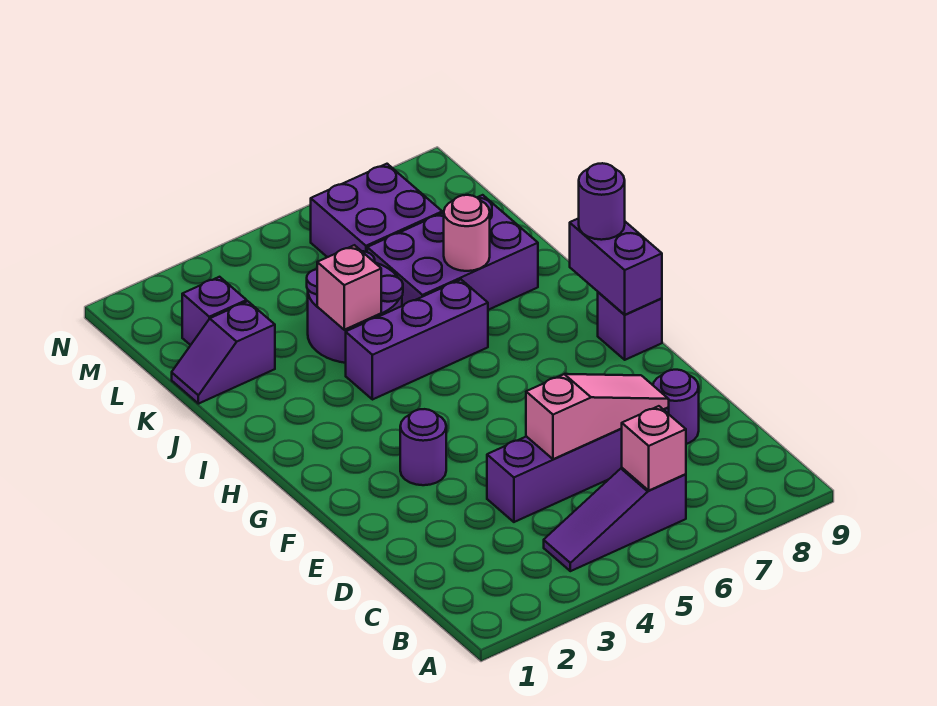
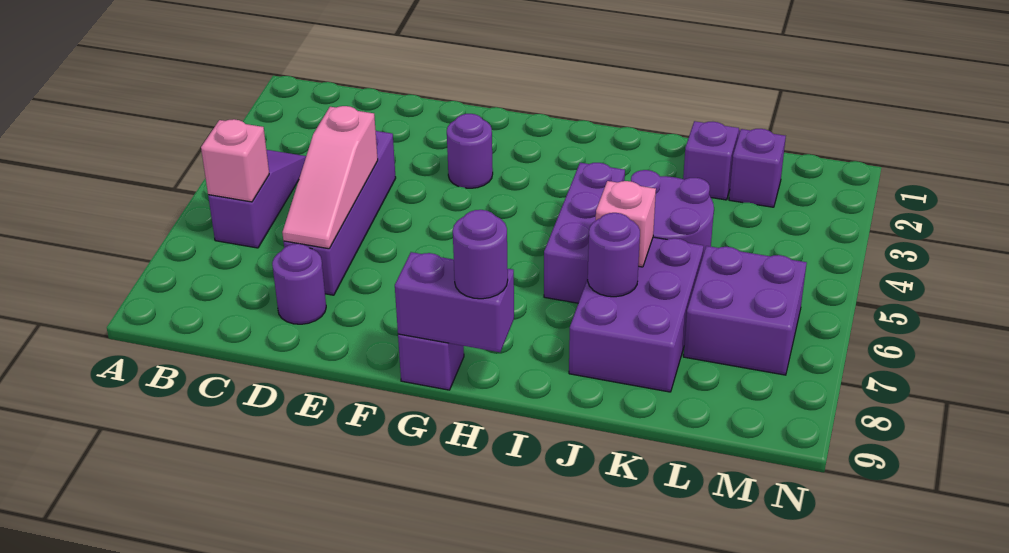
pink 1x1 brick [317,245,381,330] -> pink 1x1 brick moved to [596,181,656,267]
pink 1x1 round brick [444,195,490,271] -> purple 1x1 round brick [588,213,640,297]

